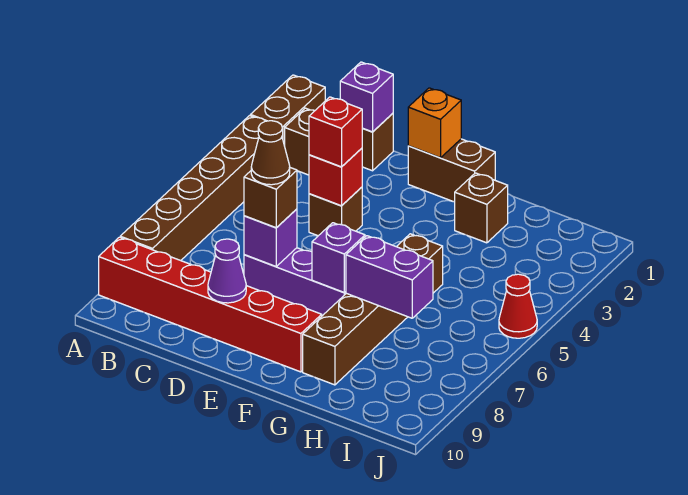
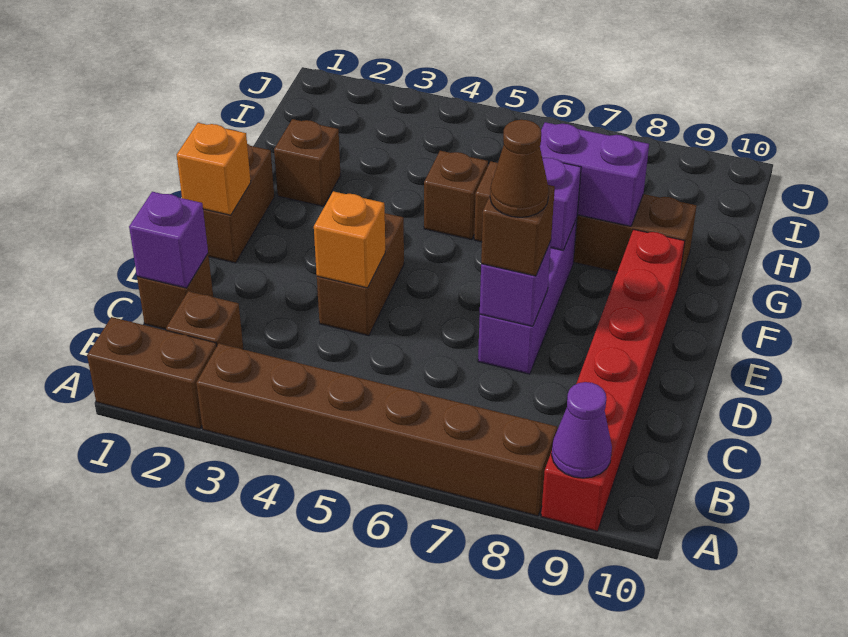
brown 1x1 brick [309,187,362,236] -> brown 1x2 brick [317,213,404,336]
red 1x1 brick [309,148,362,206] -> orange 1x1 brick [314,191,385,288]
red 1x1 brick [309,97,363,167] -> none
purple 1x1 cone [208,239,246,303] -> purple 1x1 cone moved to [552,382,612,478]
purple 1x2 brick [346,236,433,318] -> purple 1x2 brick turned to [540,122,649,226]
red 1x1 cone [499,274,537,338] -> none

